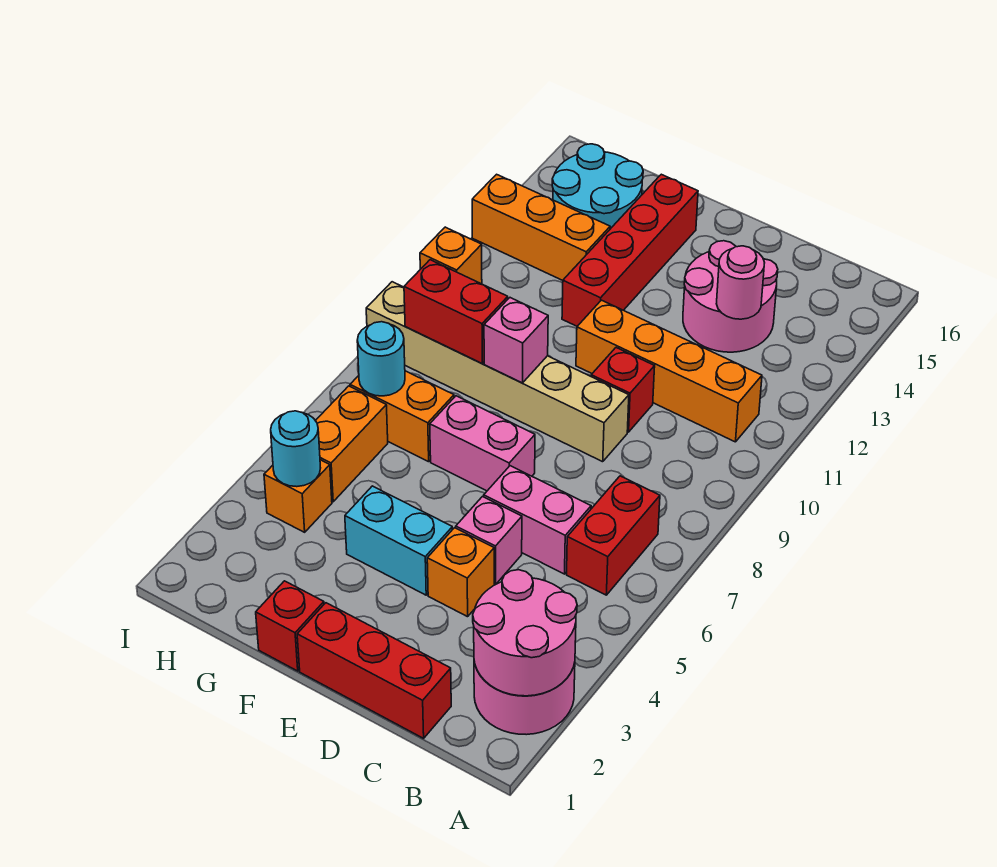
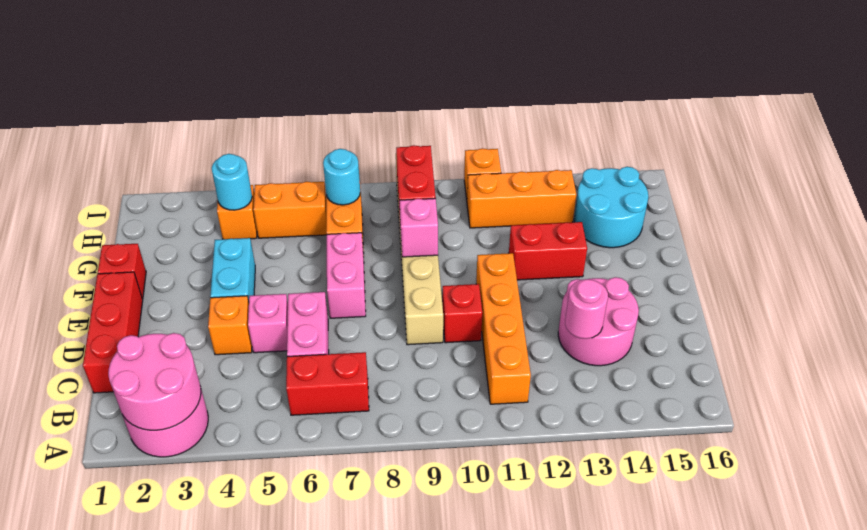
red 1x4 brick [562,174,698,326] -> red 1x2 brick [509,222,587,280]
orange 1x3 brick [472,174,610,280] -> orange 1x3 brick turned to [467,170,576,228]

